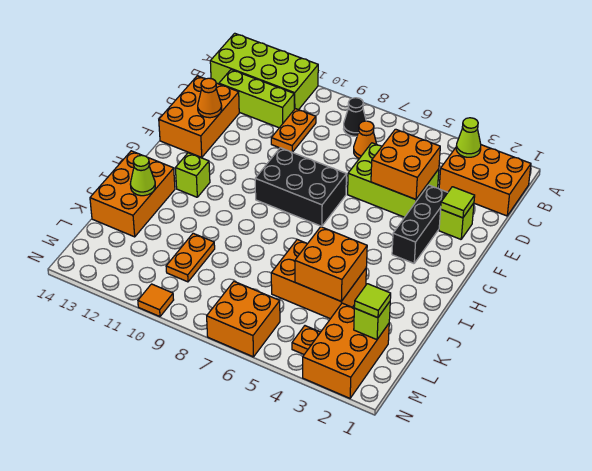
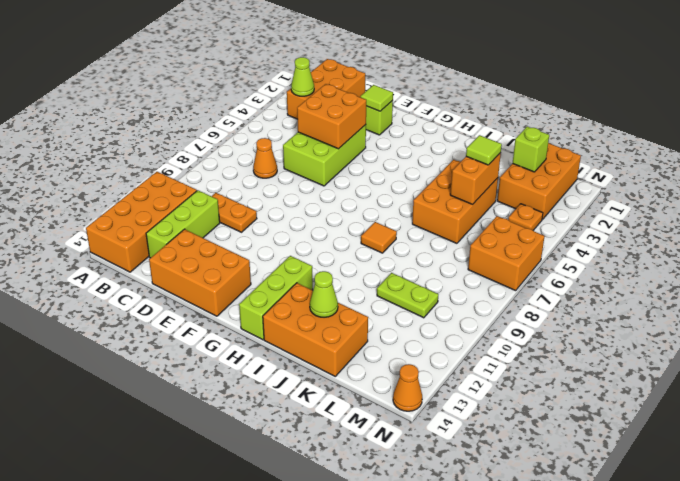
lime 2x4 brick [210,33,318,110] -> orange 2x4 brick [86,172,197,272]
black 1x1 cone [344,98,366,136] -> none
black 1x3 brick [392,185,448,263] -> none
orange 1x1 cone [198,78,222,118] -> orange 1x1 cone moved to [393,364,422,411]
black 2x3 brick [255,148,346,226] -> none
lime 1x1 brick [175,153,210,197] -> lime 1x3 brick [239,256,313,340]
orange 2x2 brick [295,227,367,301] -> orange 1x2 brick [450,153,501,204]
orange 1x2 plate [166,233,215,282] -> lime 1x2 plate [377,273,438,318]
orange 2x3 brick [303,303,389,398] -> orange 2x3 brick turned to [497,143,581,220]
lime 1x1 tile [354,284,391,318] -> lime 1x1 tile moved to [466,135,502,165]
orange 1x1 tile [138,284,174,317] -> orange 1x1 tile moved to [361,222,397,253]

